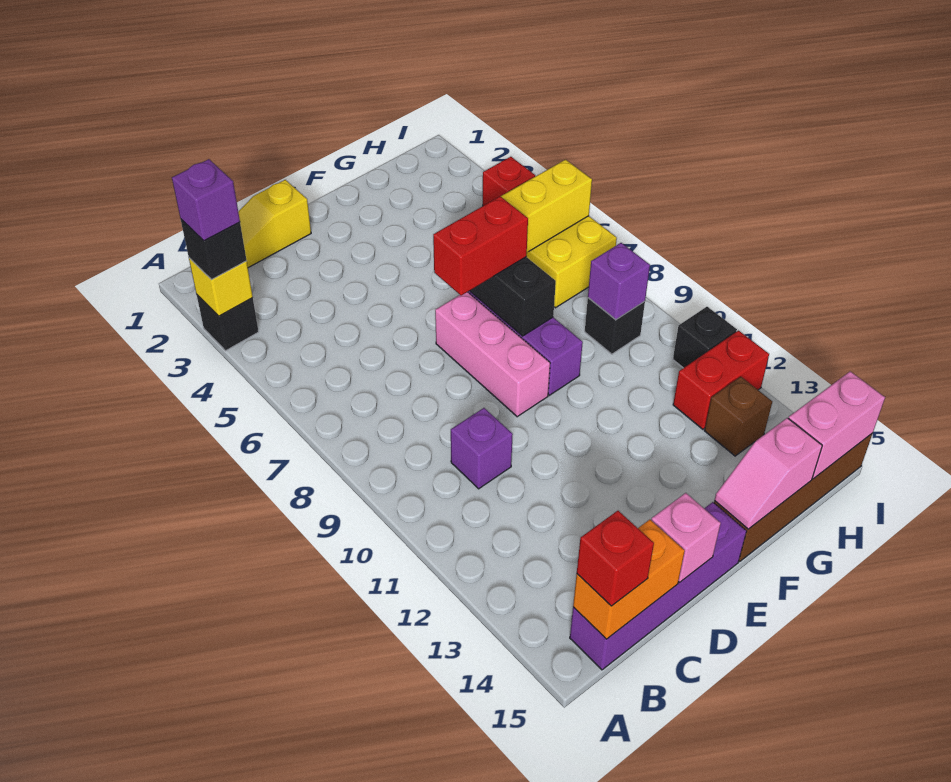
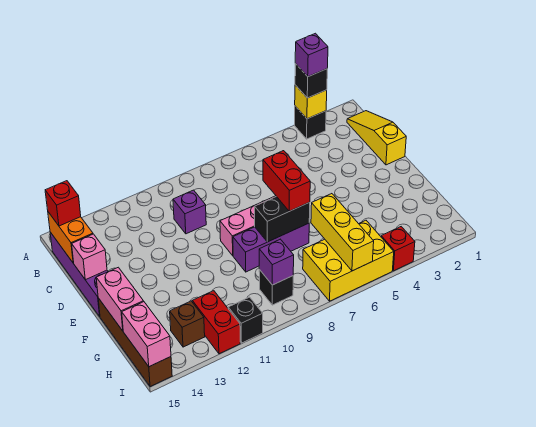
pink 1x2 slope [715,418,822,529] -> pink 1x2 brick [96,267,144,331]

